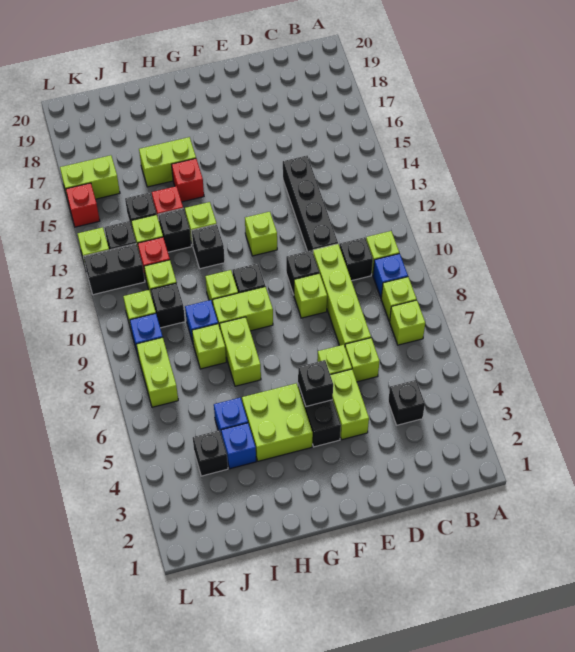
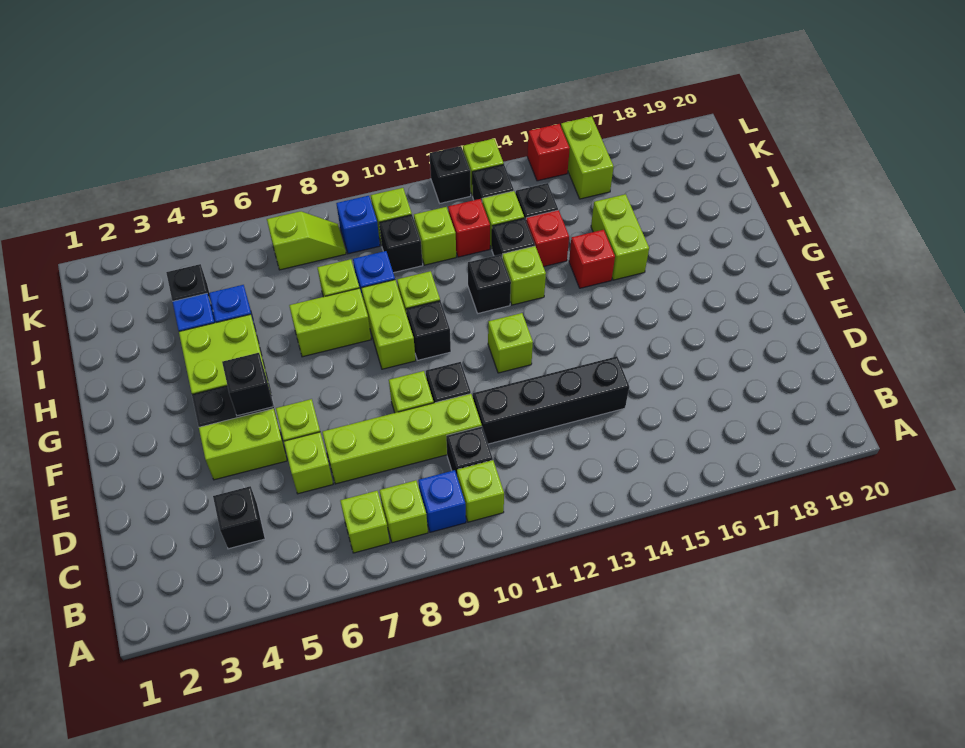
lime 1x2 brick [136,337,178,407] -> lime 1x2 slope [267,211,346,270]
black 1x2 brick [83,244,145,295] -> black 1x1 brick [430,146,471,203]

